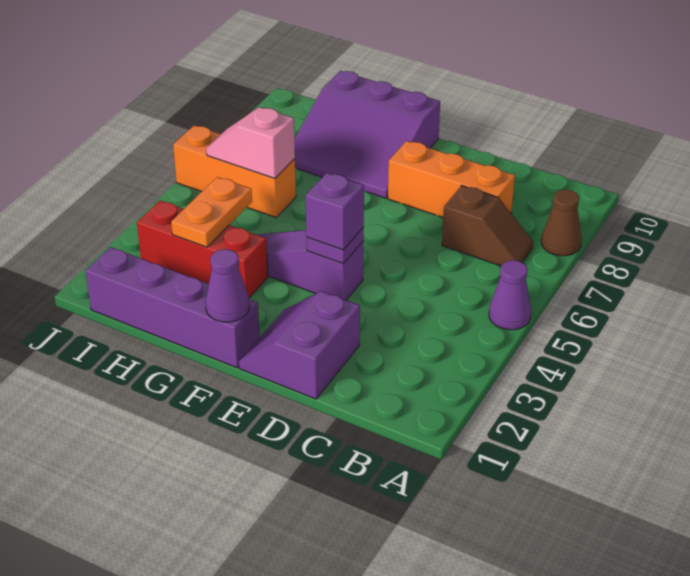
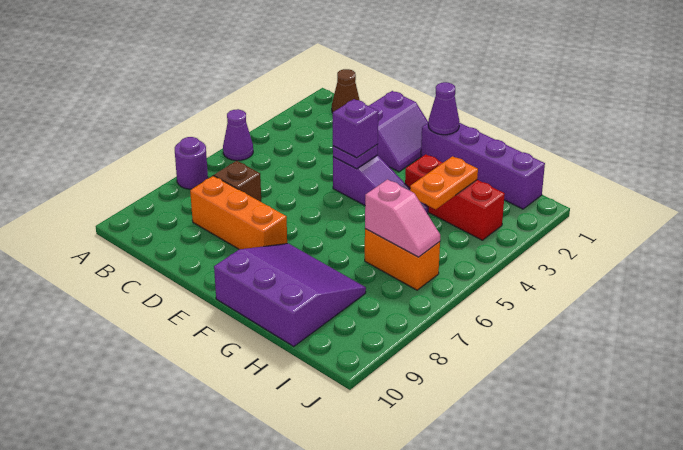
none -> purple 1x1 round brick [175,137,208,189]
brown 1x1 cone [541,190,582,256] -> brown 1x1 cone moved to [332,69,360,113]
orange 1x3 brick [173,125,296,217] -> orange 1x2 brick [365,229,440,290]

